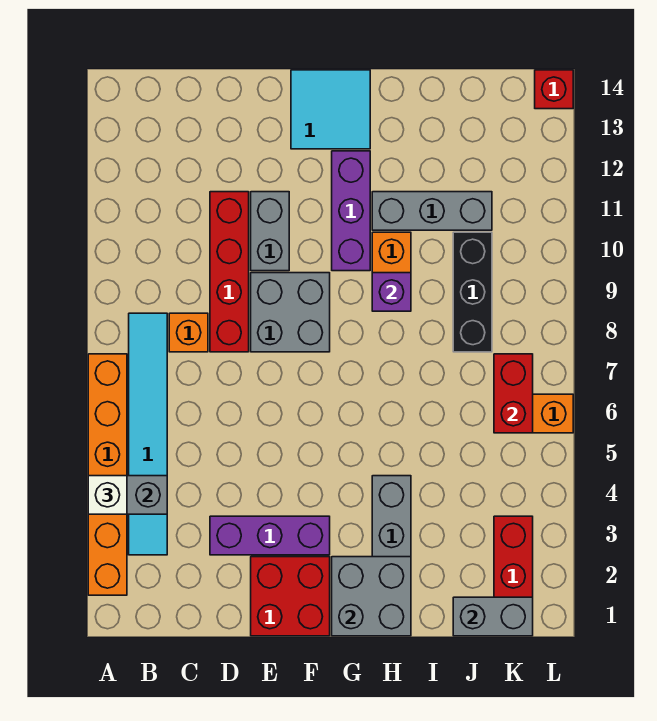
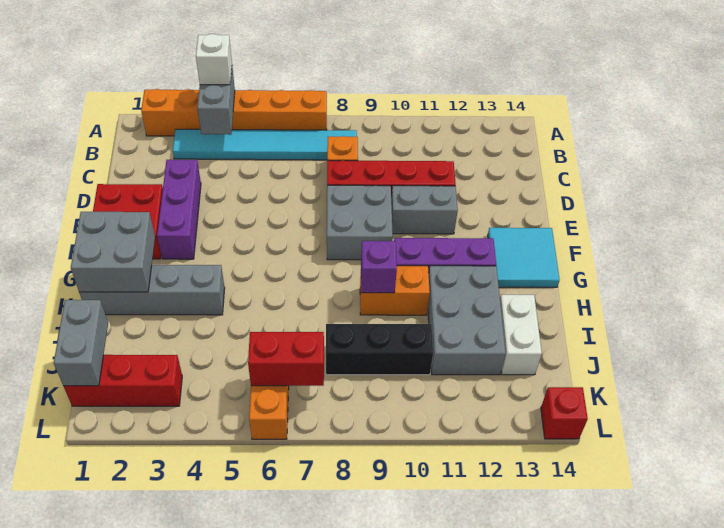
grey 1x3 brick [372,192,492,230] -> grey 2x3 brick [428,266,506,375]
none -> white 1x2 brick [500,295,542,375]

